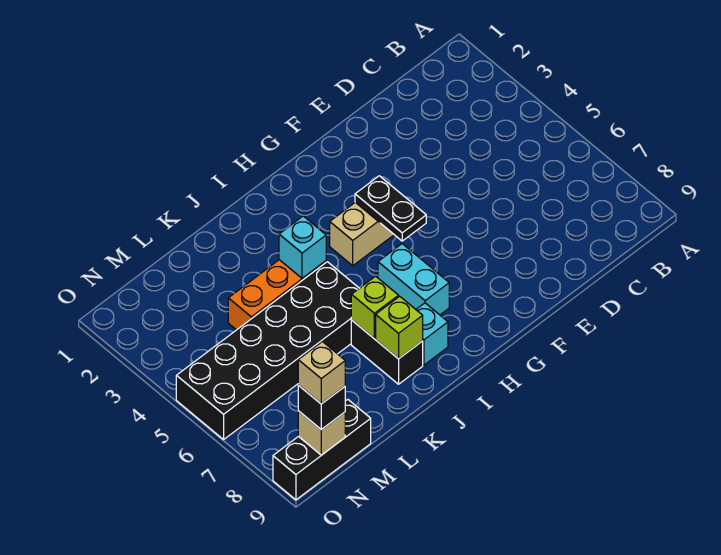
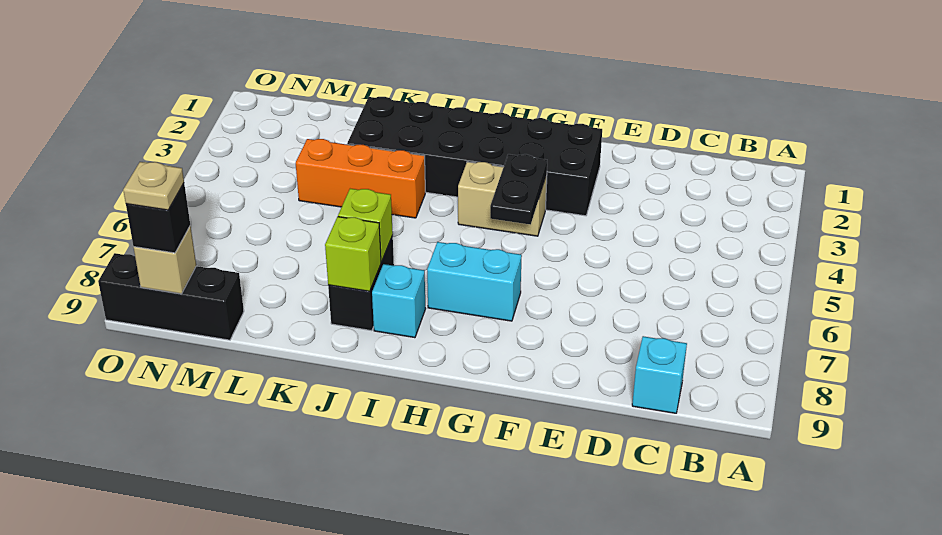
cyan 1x2 brick [378,244,449,315] -> cyan 1x2 brick turned to [427,242,522,321]
cyan 1x1 brick [279,216,326,278] -> cyan 1x1 brick moved to [632,336,687,413]
black 2x6 brick [176,262,359,440] -> black 2x6 brick moved to [347,97,602,216]
tan 1x1 brick [298,342,345,404] -> tan 1x1 plate [123,162,184,210]

